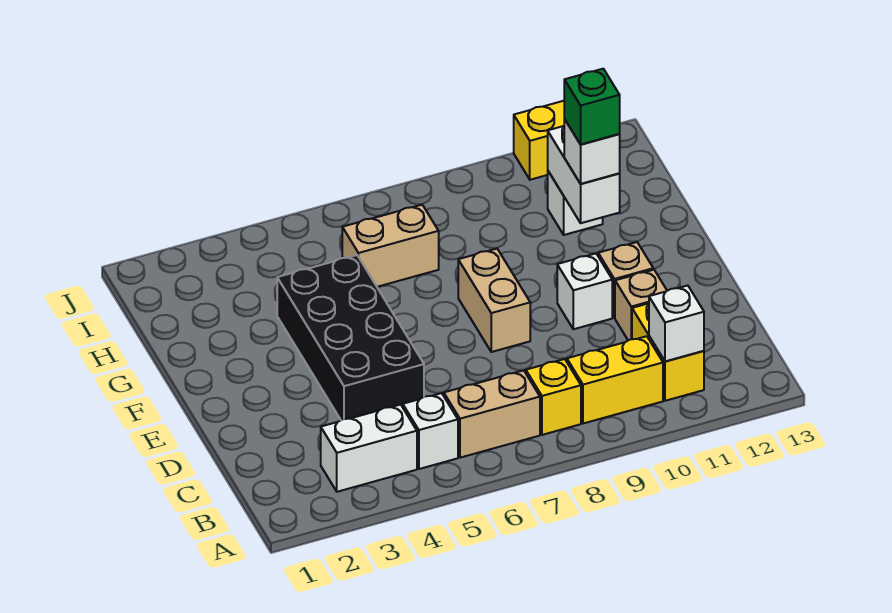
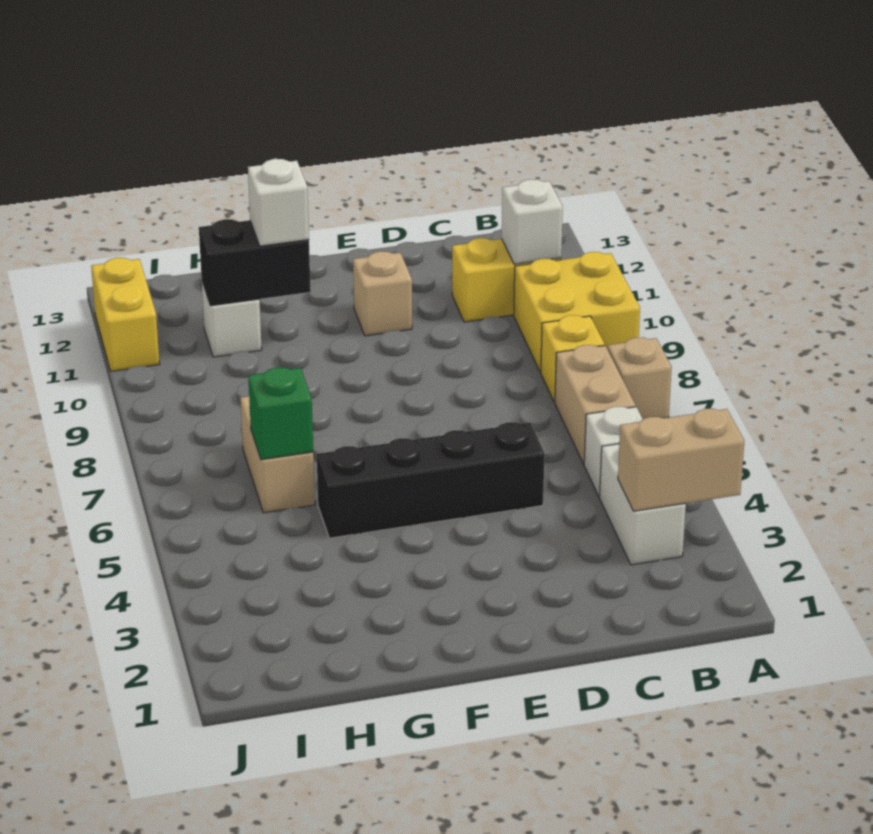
yellow 1x2 brick [567,336,663,424] -> yellow 2x2 brick [514,252,640,372]
black 2x4 brick [277,255,424,420] -> black 1x4 brick [317,422,545,538]
tan 1x1 brick [615,270,667,340] -> tan 1x1 brick moved to [608,338,672,419]
tan 1x2 brick [458,249,530,352] -> tan 1x2 brick moved to [618,409,744,511]
white 1x1 brick [557,254,612,329] -> none
white 1x2 brick [548,126,620,223] -> black 1x2 brick [199,219,311,306]
green 1x1 brick [564,69,620,144] -> green 1x1 brick moved to [248,367,313,460]

